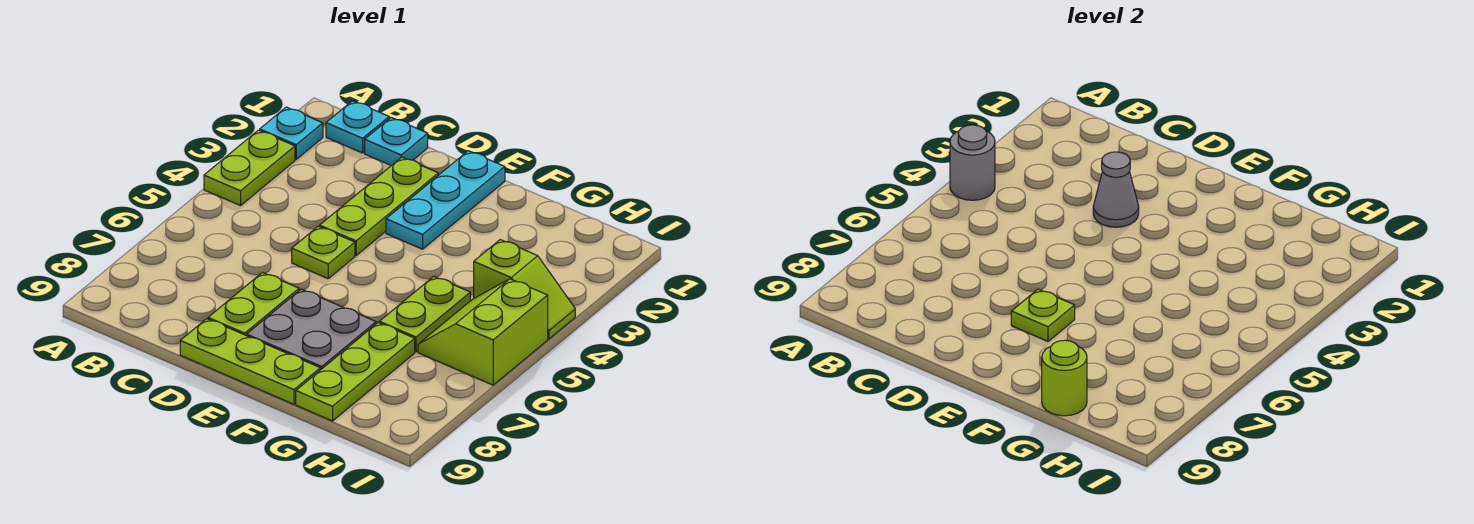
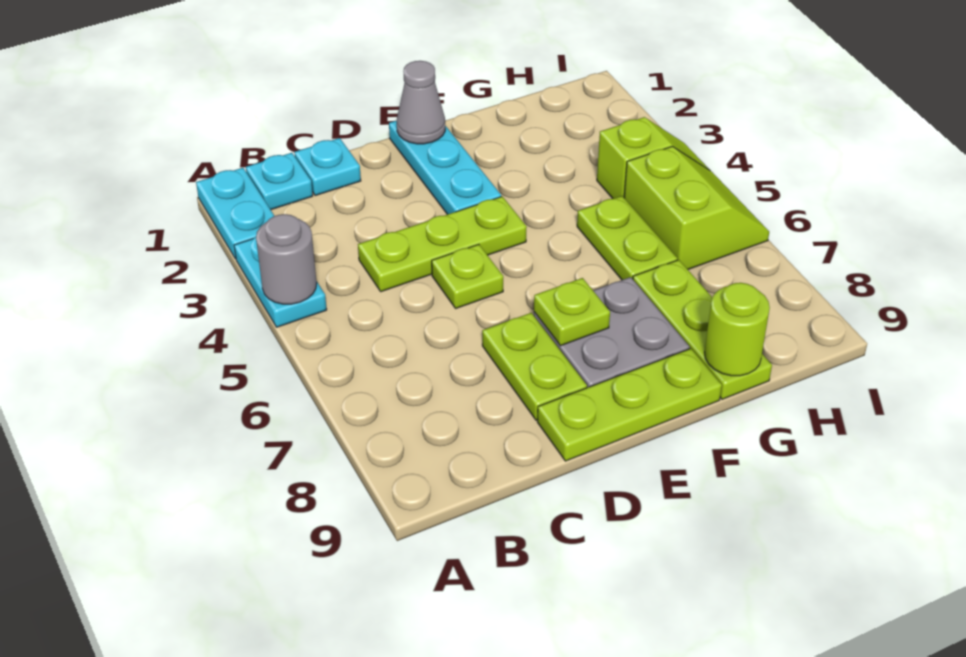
cyan 1x1 plate [260,107,323,159] -> cyan 1x2 plate [196,168,274,259]
lime 1x2 plate [204,130,295,206] -> cyan 1x2 plate [234,237,327,327]
lime 1x3 plate [320,157,438,256] -> lime 1x3 plate turned to [358,196,527,292]
grey 1x1 cone [1093,152,1139,227] -> grey 1x1 cone moved to [397,61,445,144]
lime 2x2 slope [418,279,548,385] -> lime 2x2 slope turned to [624,146,769,269]

